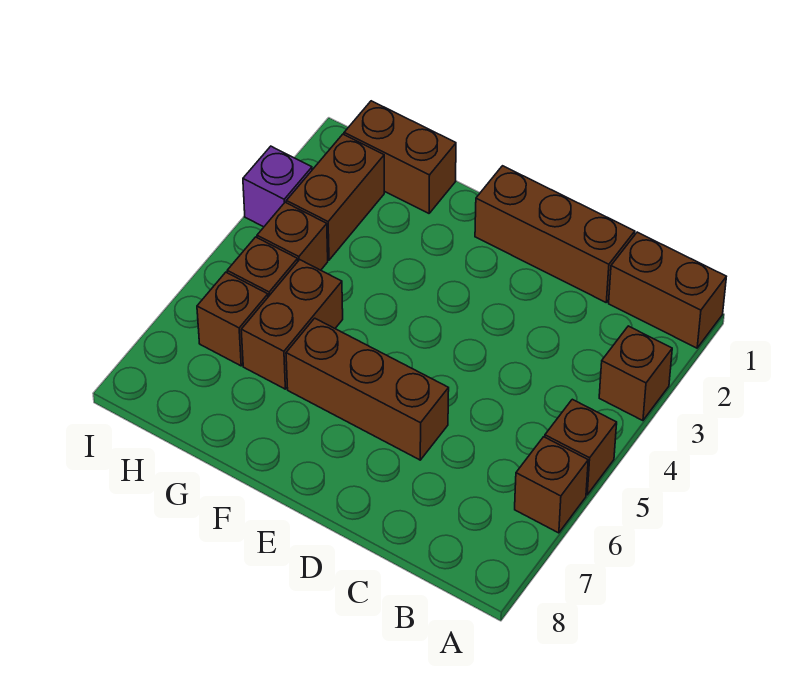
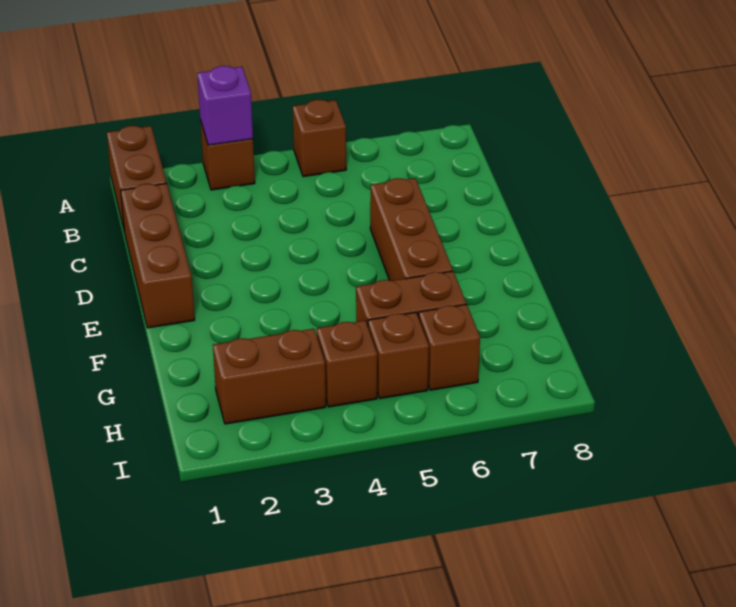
brown 1x1 brick [515,437,588,533] -> none
brown 1x2 brick [344,101,456,213] -> none
purple 1x1 brick [243,146,312,227] -> purple 1x1 brick moved to [197,66,253,145]

